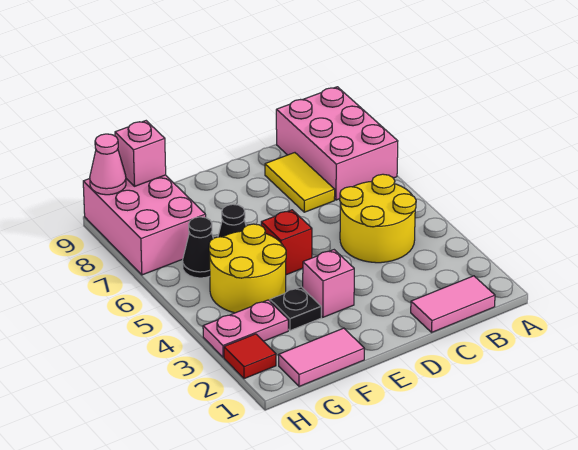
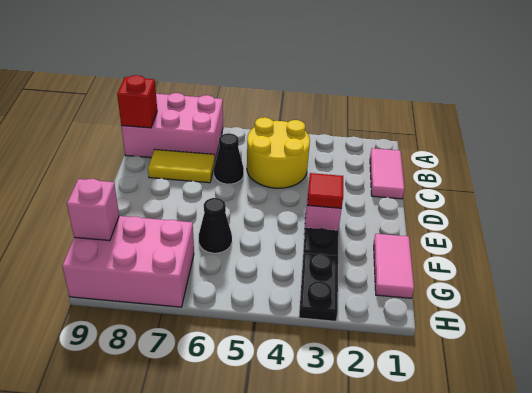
red 1x1 brick [261,210,312,275] -> red 1x1 brick moved to [117,75,157,128]
yellow 2x2 round brick [209,224,286,313] -> none
pink 1x2 plate [203,300,288,357] -> black 1x2 plate [299,253,338,321]
black 1x1 cone [183,217,213,278] -> black 1x1 cone moved to [214,133,244,184]
red 1x1 tile [224,334,276,379] -> red 1x1 tile moved to [307,173,343,208]
pink 1x1 cone [90,134,126,195] -> none

